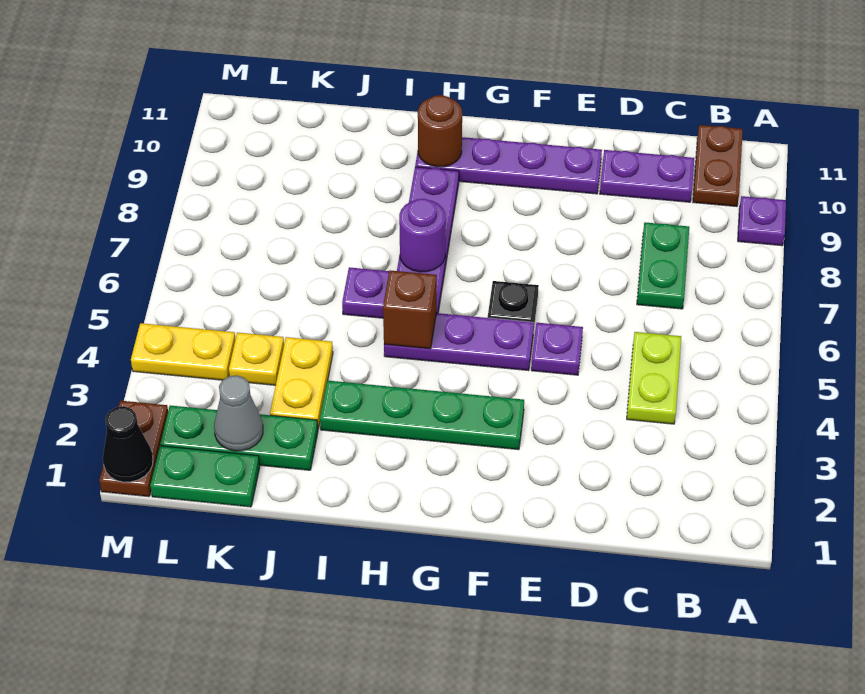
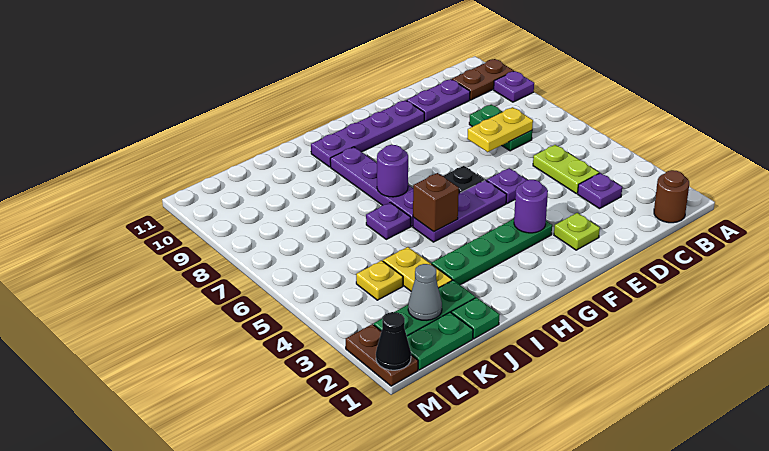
brown 1x2 plate [693,125,743,206] -> brown 1x2 plate turned to [452,59,514,100]
none -> purple 1x1 plate [578,173,622,209]
none -> lime 1x1 plate [554,213,600,250]
none -> purple 1x1 round brick [514,180,548,233]
brown 1x1 round brick [418,95,462,167] -> brown 1x1 round brick moved to [654,170,689,223]
none -> green 1x1 plate [451,297,499,339]
yellow 1x2 plate [131,323,235,380] -> yellow 1x2 plate moved to [467,107,533,152]

